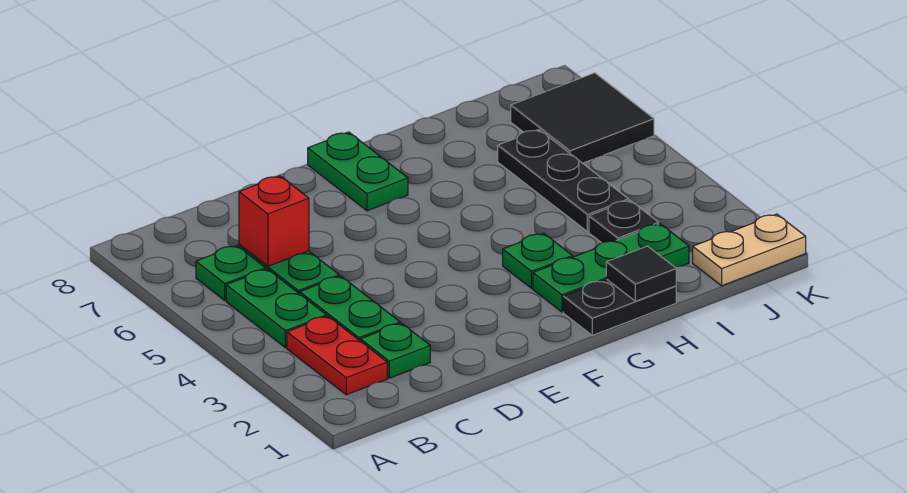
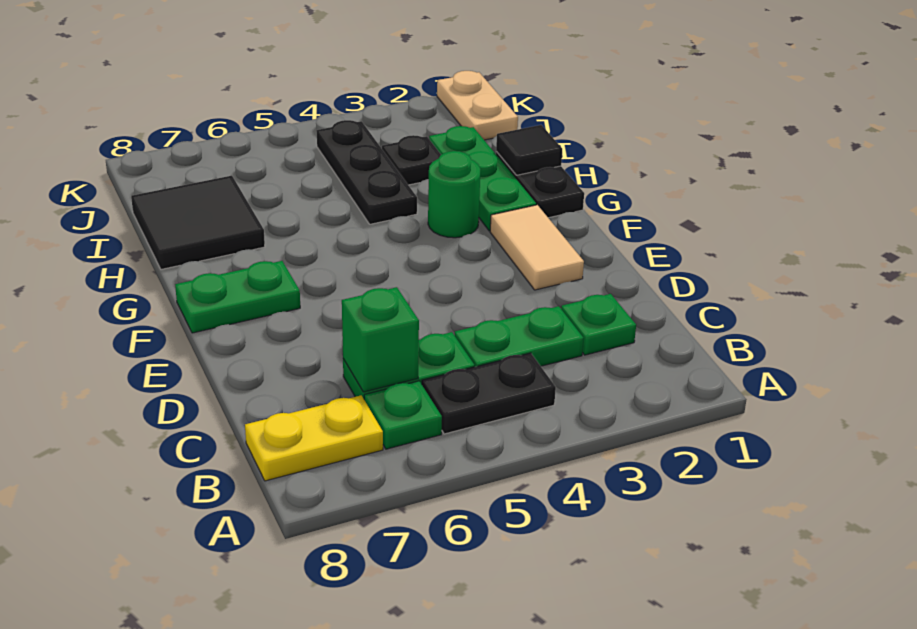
red 1x2 plate [287,316,387,395] -> none
green 1x2 plate [226,269,327,348] -> black 1x2 plate [422,353,556,434]
none -> yellow 1x2 plate [245,395,383,481]
red 1x1 brick [239,176,309,266] -> green 1x1 brick [342,287,419,392]
none -> tan 1x2 tile [490,205,584,290]
green 1x1 plate [503,233,573,288] -> green 1x1 round brick [428,151,480,238]
black 1x3 plate [498,130,628,232] -> black 1x3 plate turned to [317,120,417,224]
black 2x2 tile [511,73,654,163] -> black 2x2 tile moved to [131,176,265,269]

